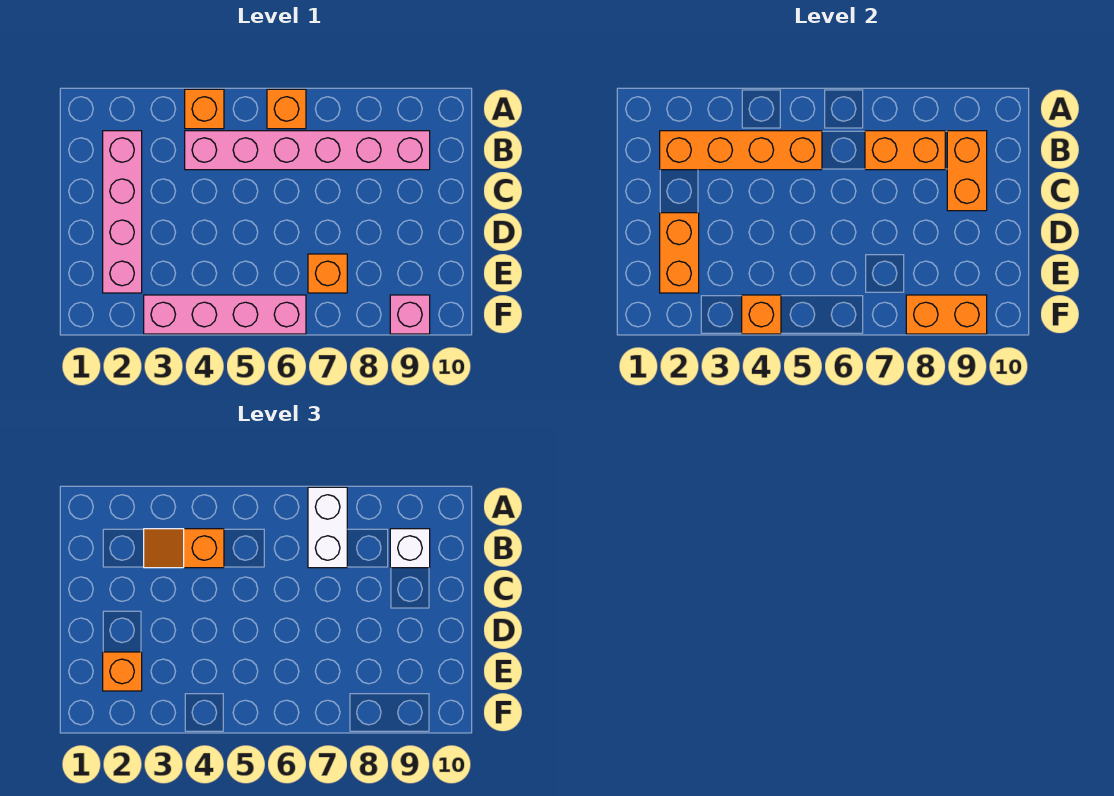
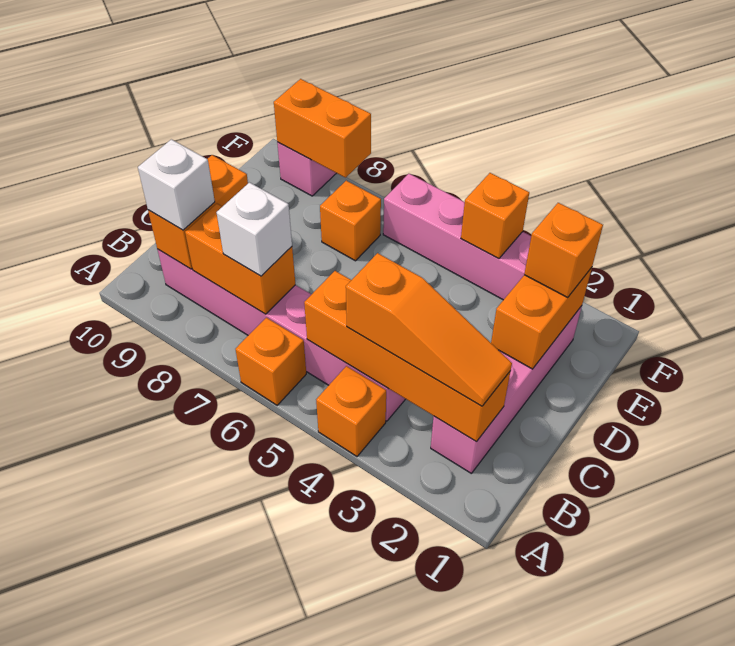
white 1x2 brick [308,487,347,568] -> white 1x1 brick [216,183,292,276]
orange 1x2 slope [144,529,224,568] -> orange 1x3 slope [346,253,512,406]

